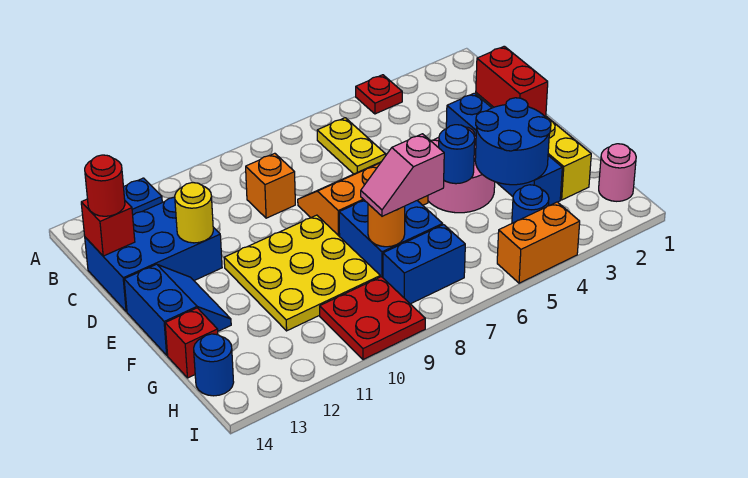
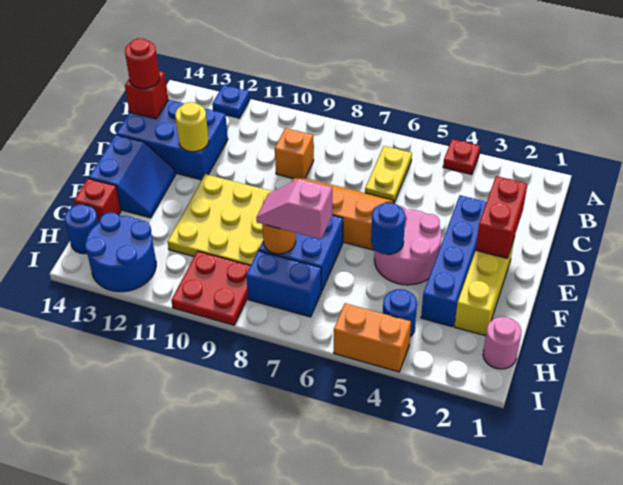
blue 2x2 round brick [475,98,551,185] -> blue 2x2 round brick moved to [85,212,156,292]

